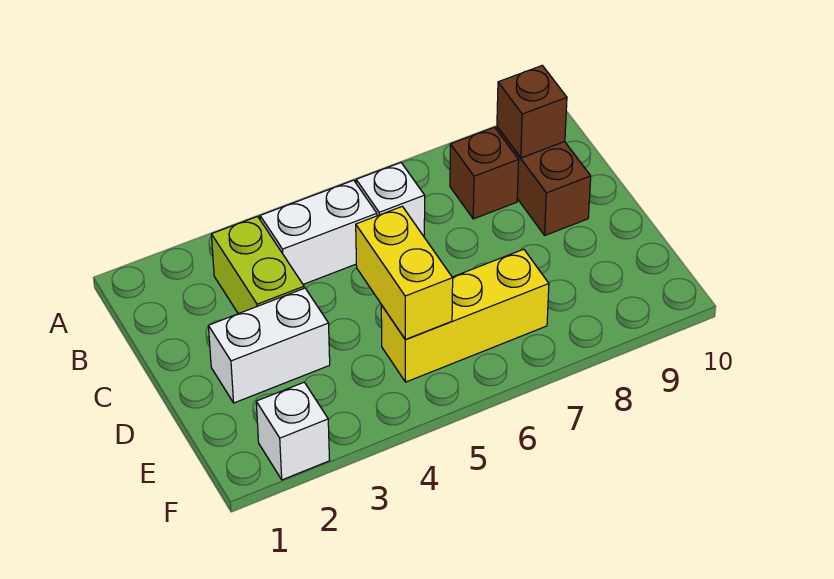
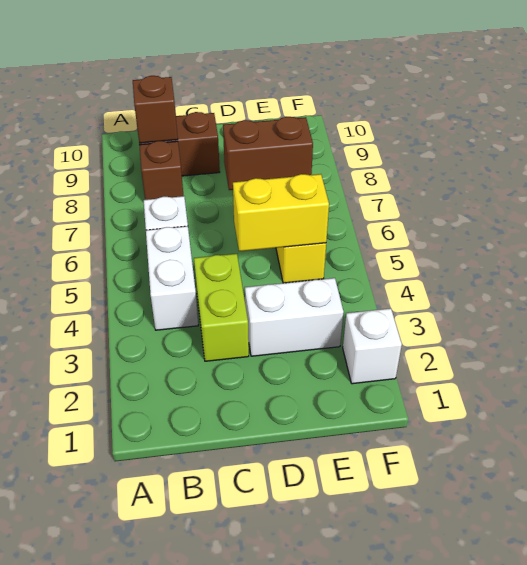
lime 1x2 brick [211,216,304,314] -> lime 1x2 brick turned to [194,254,249,361]
white 1x2 brick [208,288,330,403] -> white 1x2 brick turned to [245,278,344,356]
none -> brown 1x2 brick [223,117,313,190]

